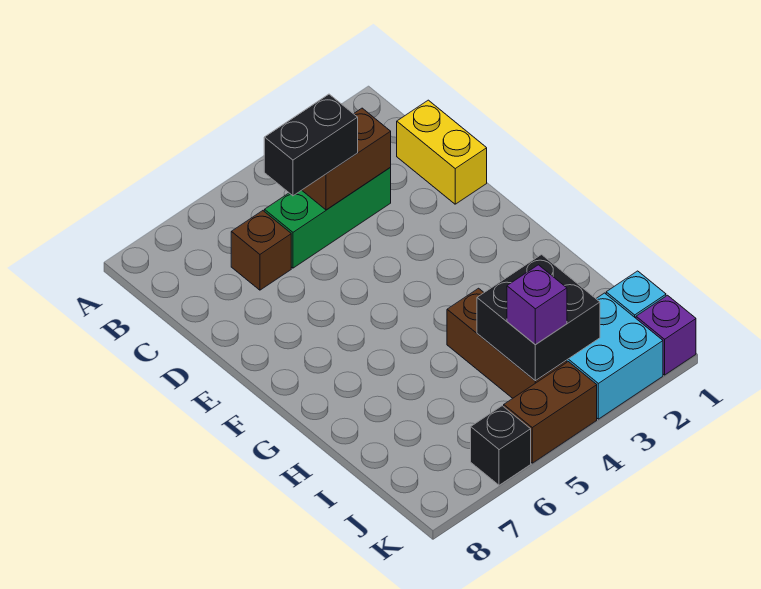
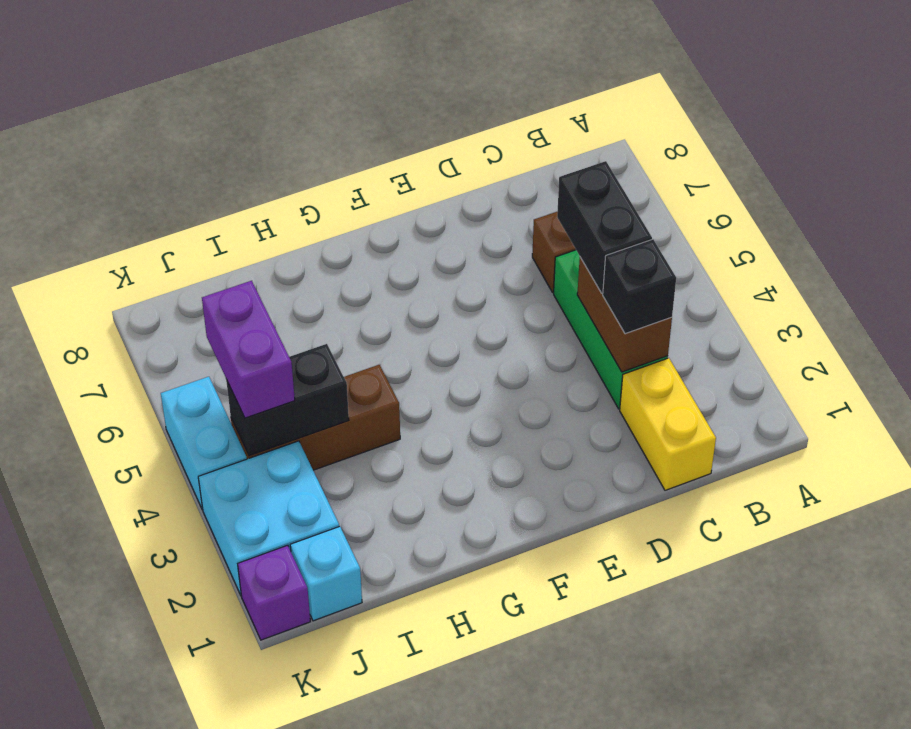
yellow 1x2 brick [397,100,487,204] -> yellow 1x2 brick turned to [620,358,716,490]
black 2x2 brick [477,255,600,381] -> black 1x2 brick [226,344,349,456]
purple 1x1 brick [507,265,567,345] -> purple 1x2 brick [202,281,295,418]
brown 1x2 brick [504,362,597,463] -> cyan 1x2 brick [161,377,247,510]
black 1x1 brick [471,406,531,485] -> black 1x1 brick moved to [603,239,676,334]

